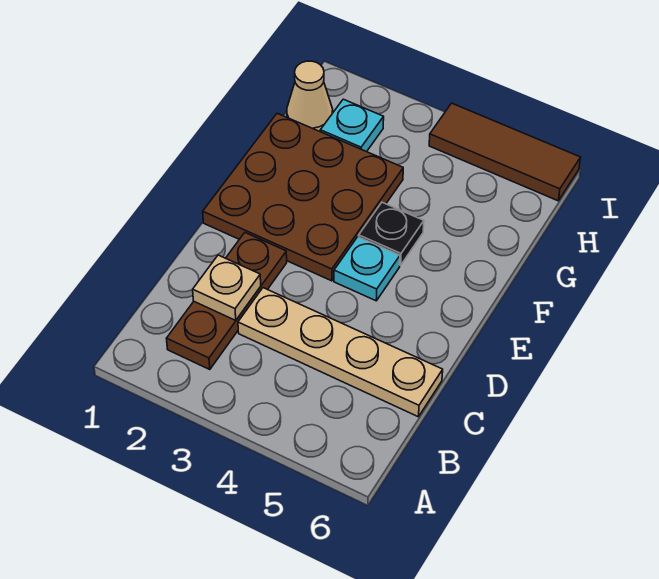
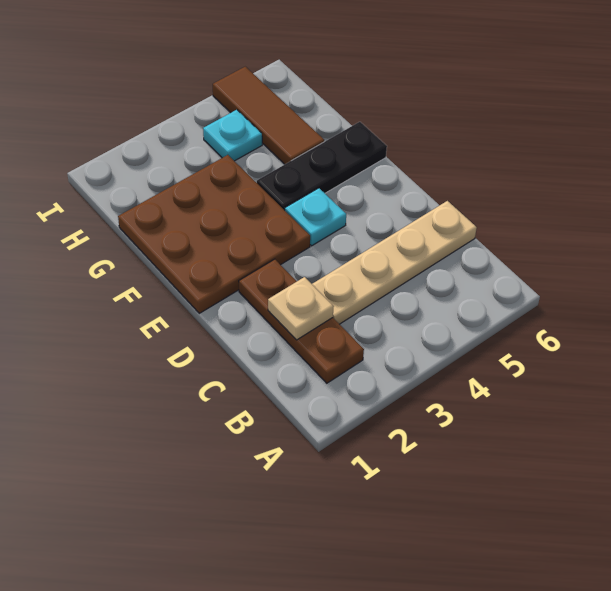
black 1x1 plate [359,202,424,265] -> black 1x3 plate [257,122,387,210]
tan 1x1 cone [287,61,333,131] -> none
cyan 1x1 plate [320,99,384,152] -> cyan 1x1 plate moved to [203,110,262,161]
brown 1x3 tile [429,103,581,201] -> brown 1x3 tile turned to [213,67,324,164]

